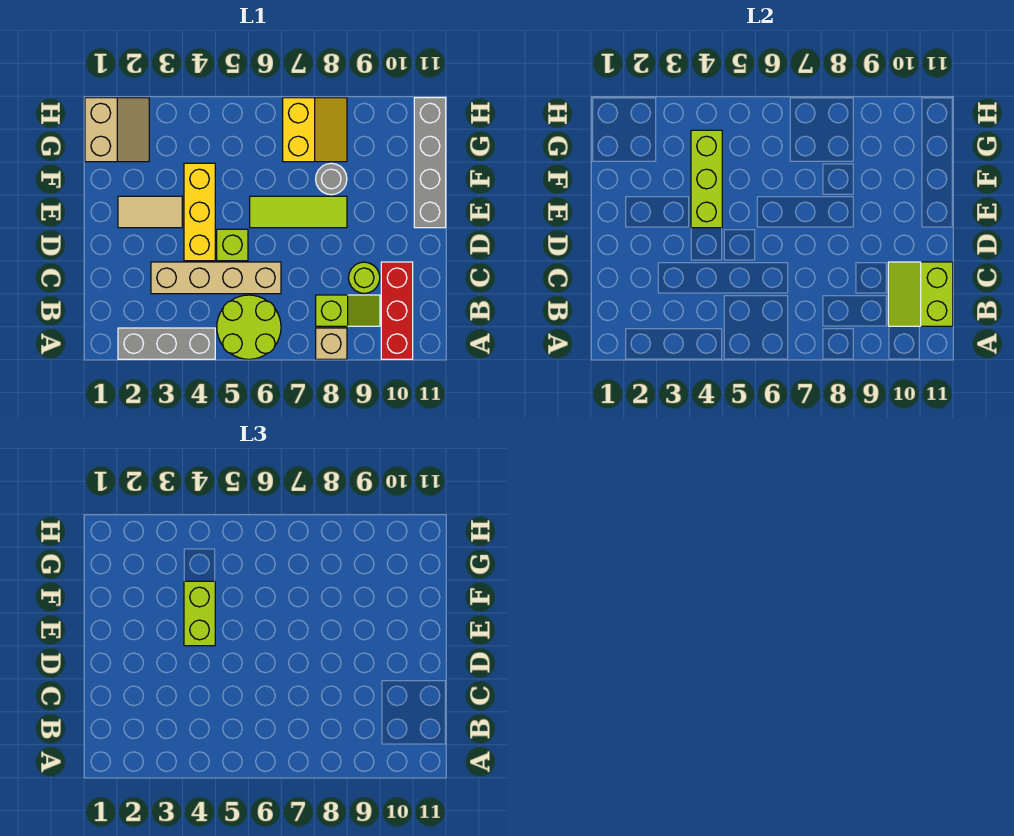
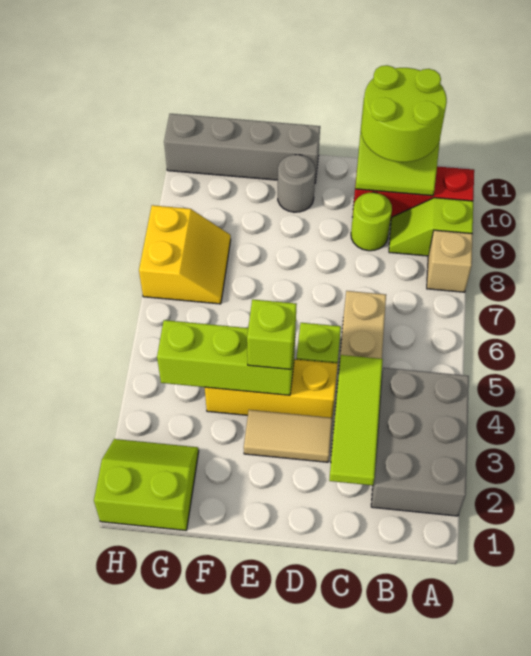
grey 1x3 brick [118,328,215,359] -> grey 2x3 brick [371,368,469,516]
lime 2x2 round brick [217,295,281,359] -> lime 2x2 round brick moved to [361,65,447,162]
lime 1x2 slope [316,295,380,326] -> lime 1x2 slope turned to [389,198,473,256]
tan 1x2 tile [118,196,182,228] -> tan 1x2 tile turned to [244,410,332,462]
lime 1x2 brick [184,581,215,646] -> lime 1x1 brick [247,299,297,369]
lime 1x3 tile [250,196,347,228] -> lime 1x3 tile moved to [329,355,383,485]
grey 1x1 round brick [316,163,347,195] -> grey 1x1 round brick moved to [278,155,315,212]
tan 2x2 slope [85,98,149,162] -> lime 2x2 slope [94,439,199,530]
yellow 2x2 slope [283,98,347,162] -> yellow 2x2 slope turned to [139,205,231,304]

